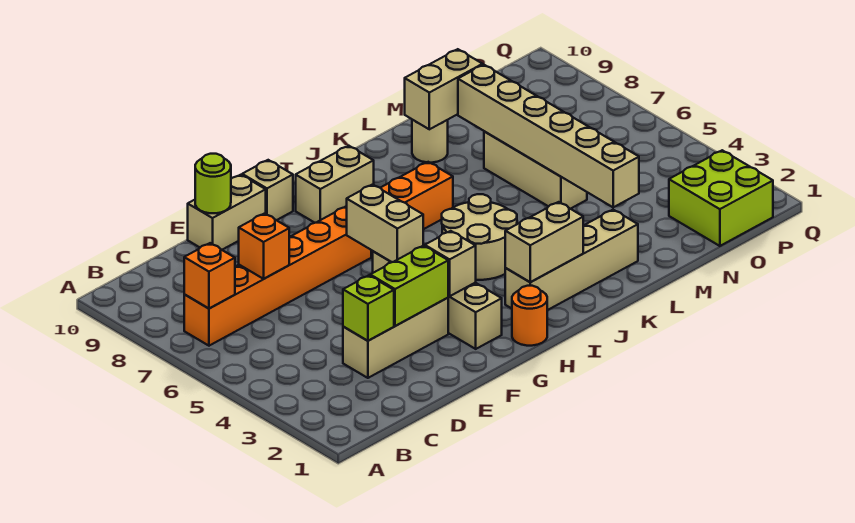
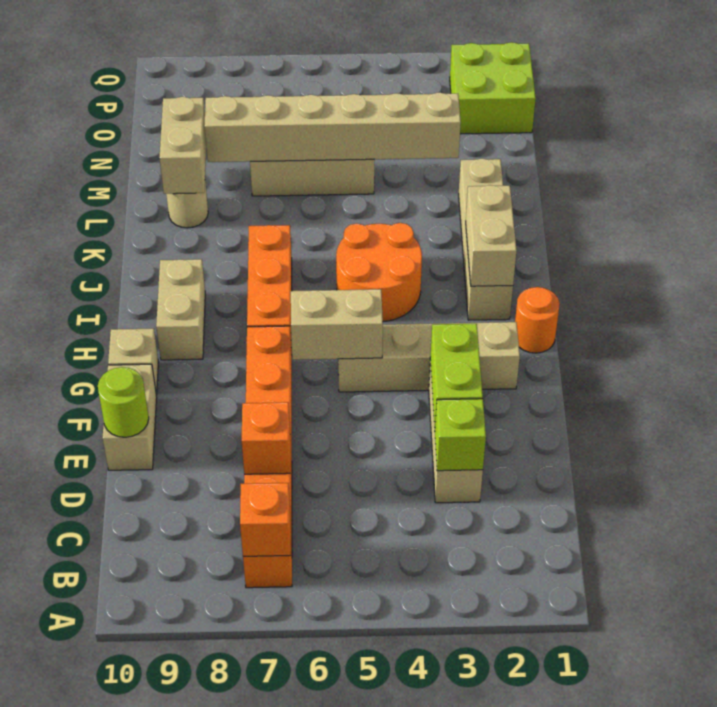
tan 1x1 brick [425,231,476,296] -> none
tan 2x2 round brick [442,194,517,280] -> orange 2x2 round brick [336,223,422,321]

